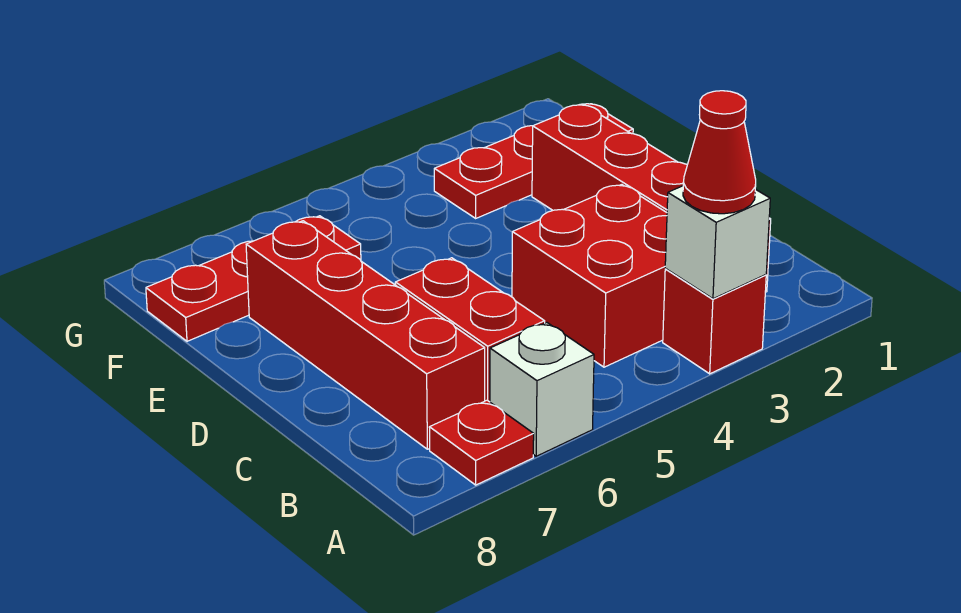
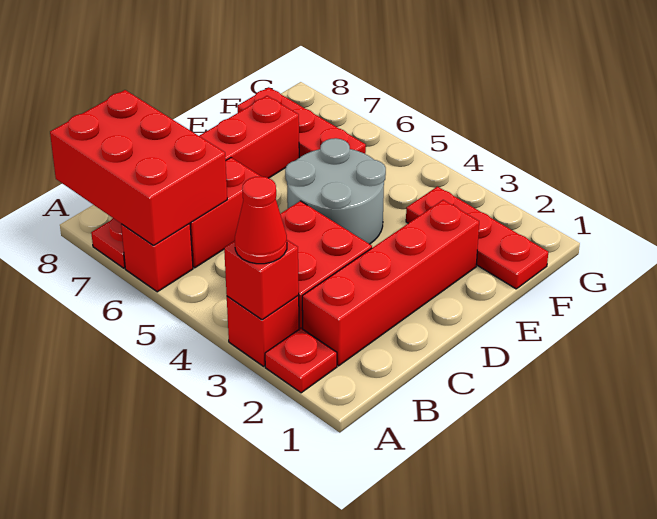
none -> red 1x1 plate [265,328,337,393]
white 1x1 brick [665,186,770,299] -> red 1x1 brick [224,240,299,320]
white 1x1 brick [490,323,594,456] -> red 1x1 brick [121,223,193,292]
none -> red 2x3 brick [50,90,227,245]
none -> grey 2x2 round brick [285,138,386,244]

